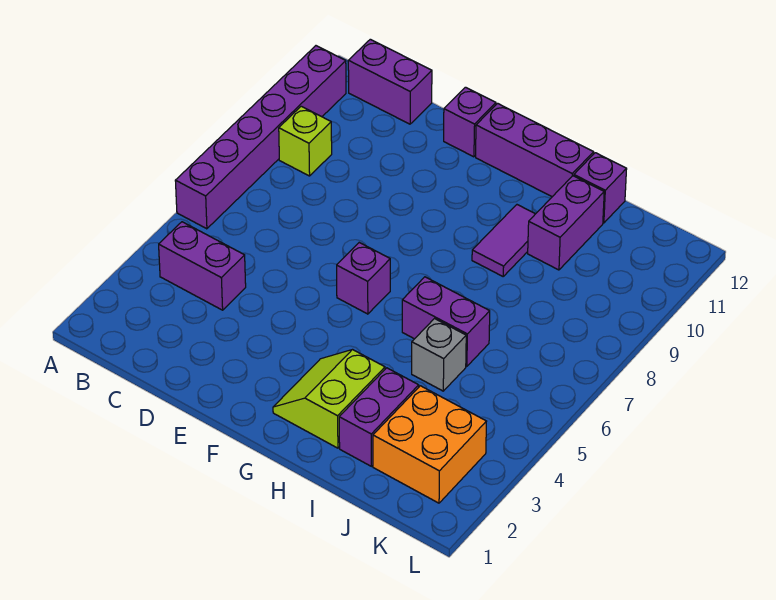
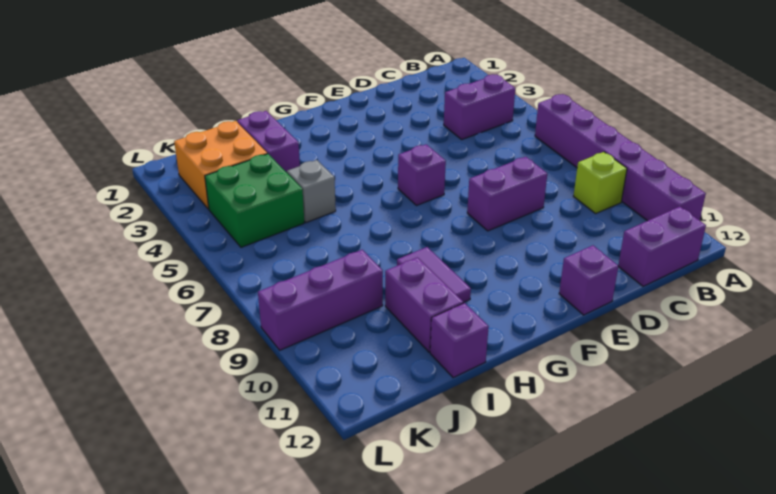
purple 1x3 brick [476,103,594,197] -> purple 1x3 brick moved to [258,250,383,350]
lime 2x2 slope [273,350,385,448] -> none
purple 1x2 brick [402,277,490,366] -> purple 1x2 brick moved to [467,157,547,231]
none -> green 2x2 brick [205,154,304,247]

